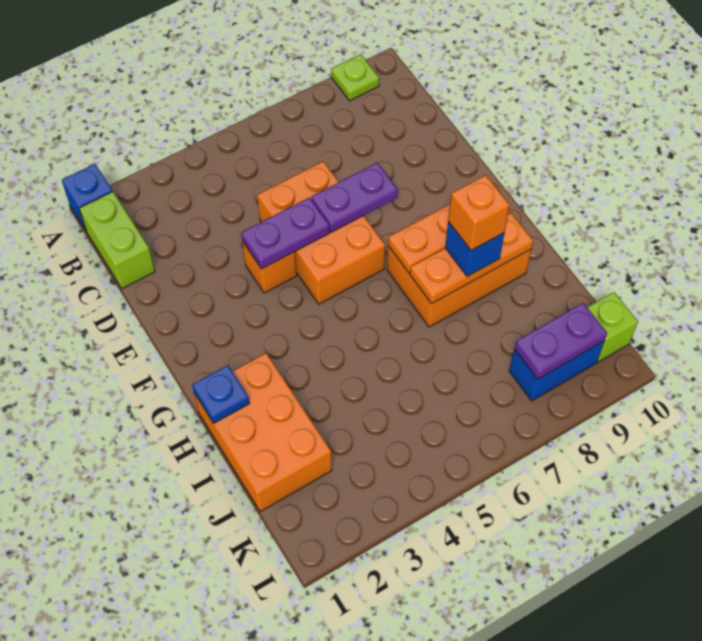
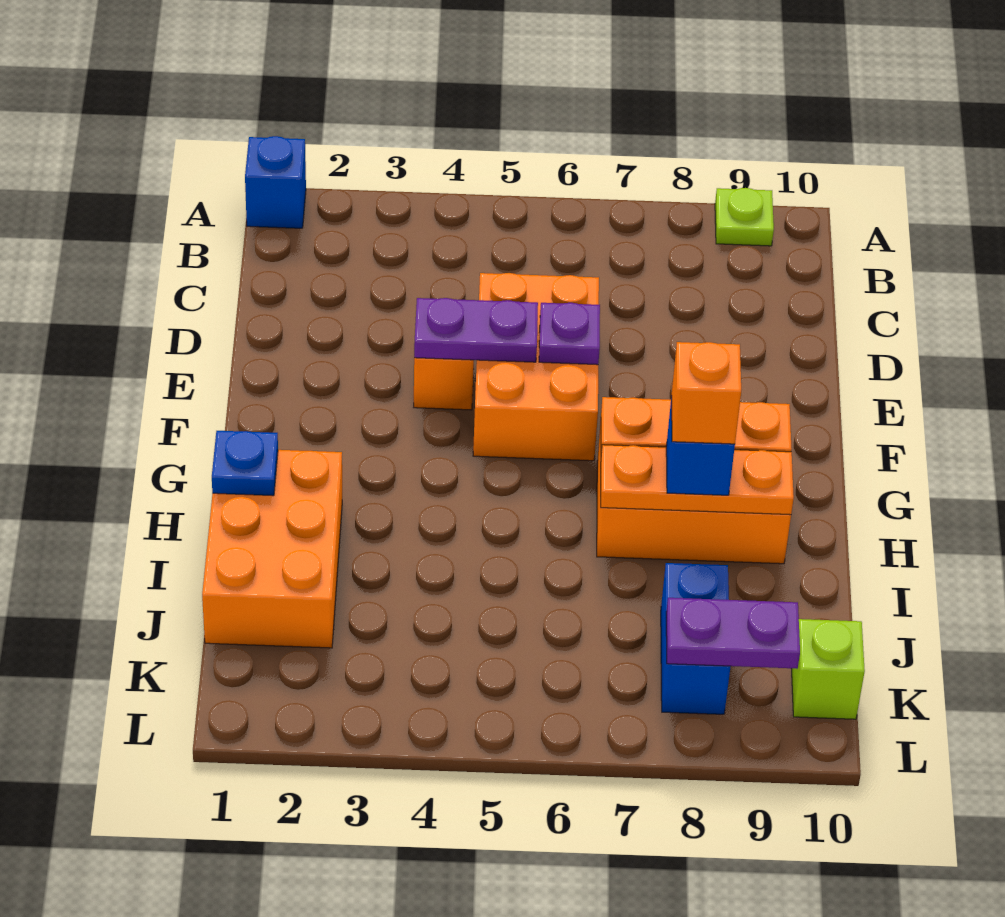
lime 1x2 brick [79,191,155,289] -> none
purple 1x2 plate [311,162,398,232] -> purple 1x1 plate [539,303,600,365]
blue 1x2 brick [509,341,604,401] -> blue 1x2 brick turned to [661,563,731,714]

